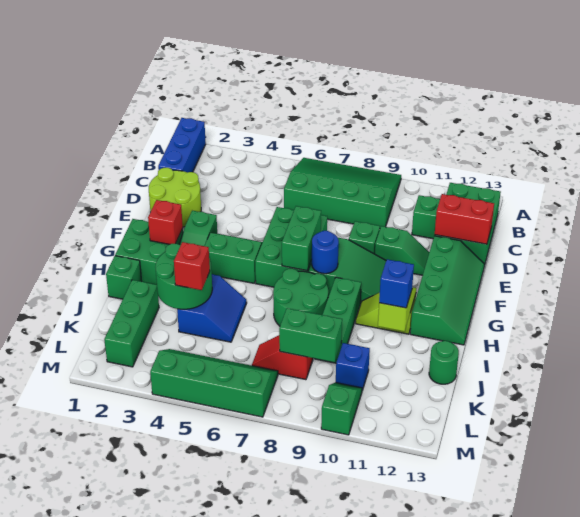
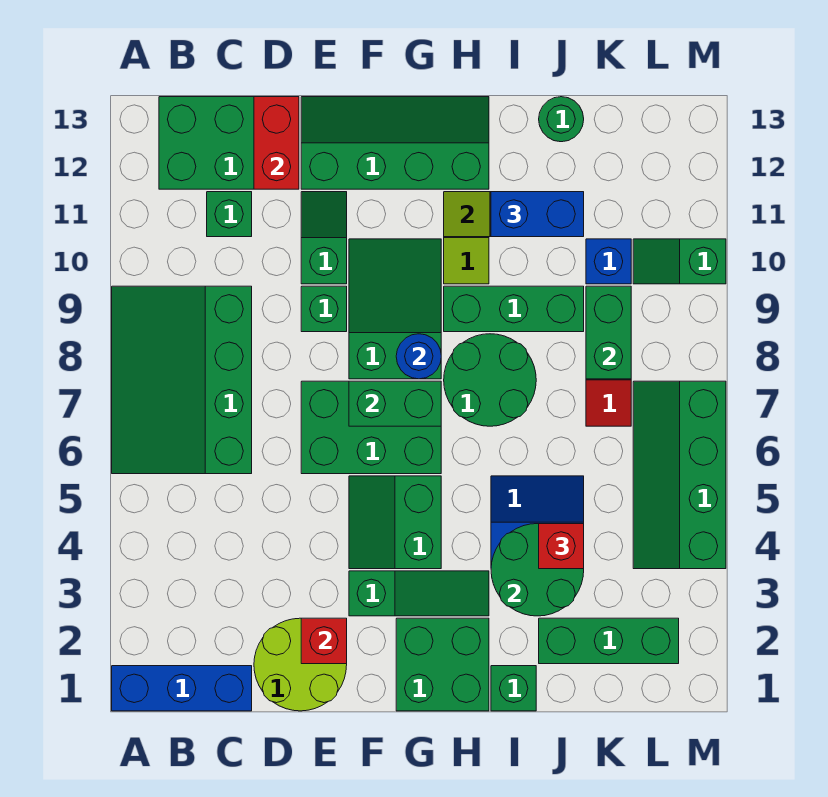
red 1x1 brick [148,200,183,244] -> red 1x1 brick moved to [301,618,347,664]
blue 1x1 brick [379,259,414,308] -> blue 1x2 brick [491,192,584,237]

